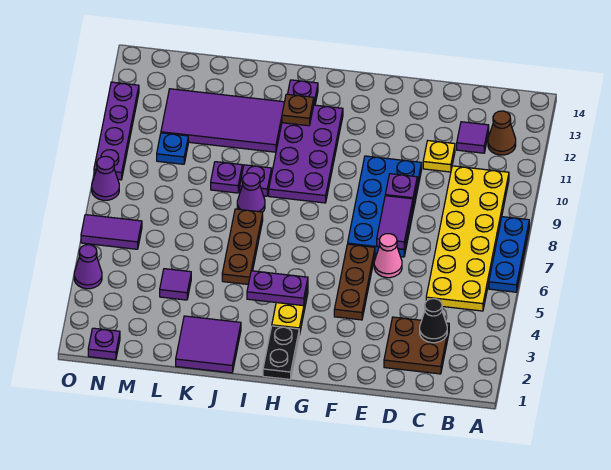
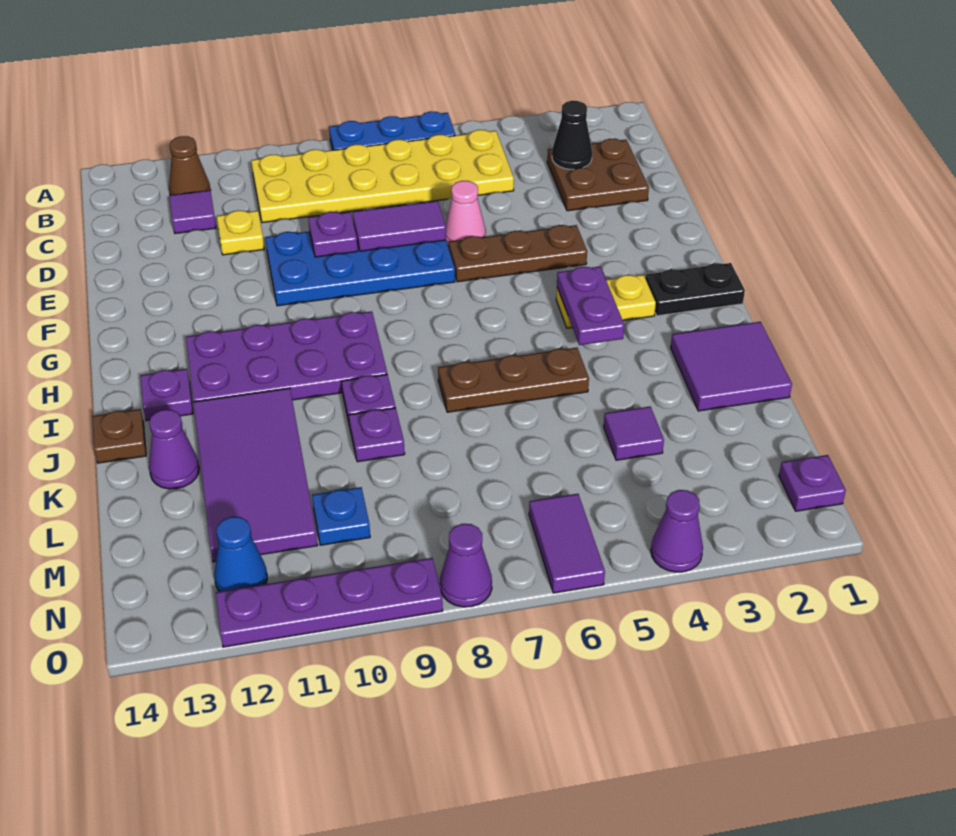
brown 1x1 plate [282,94,314,126] -> brown 1x1 plate moved to [92,409,146,463]
purple 1x1 cone [237,173,265,212] -> purple 1x1 cone moved to [149,410,199,489]
none -> blue 1x1 cone [214,517,267,591]

